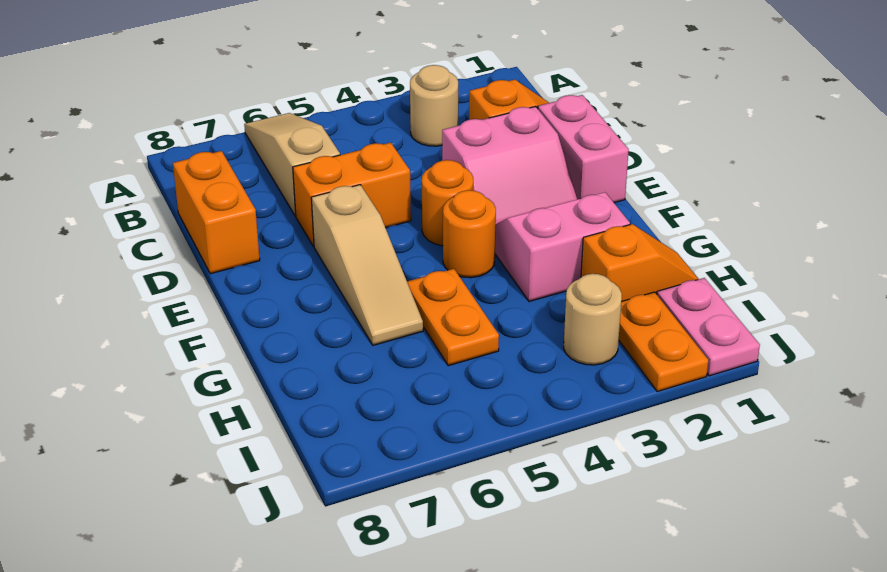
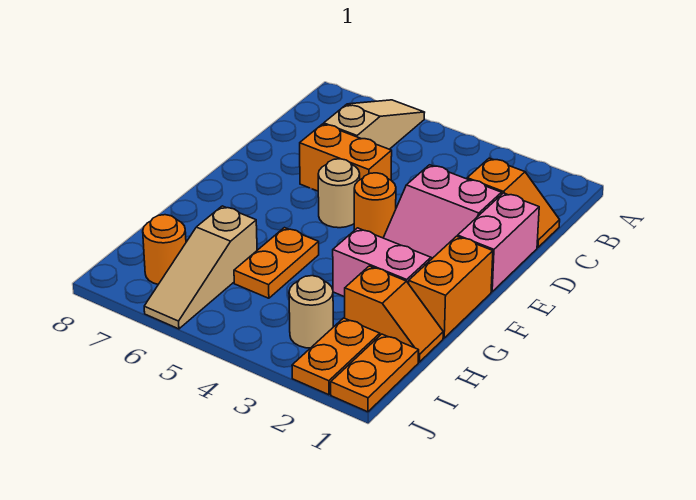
tan 1x1 round brick [410,65,458,146] -> tan 1x1 round brick moved to [318,159,360,228]
orange 1x2 brick [173,151,260,274] -> orange 1x2 brick moved to [409,236,493,338]
tan 1x3 slope [311,185,423,345] -> tan 1x3 slope moved to [144,206,257,329]
orange 1x1 round brick [443,190,496,278] -> orange 1x1 round brick moved to [143,215,186,284]
pink 1x2 plate [657,278,760,376] -> orange 1x2 plate [331,334,419,412]

